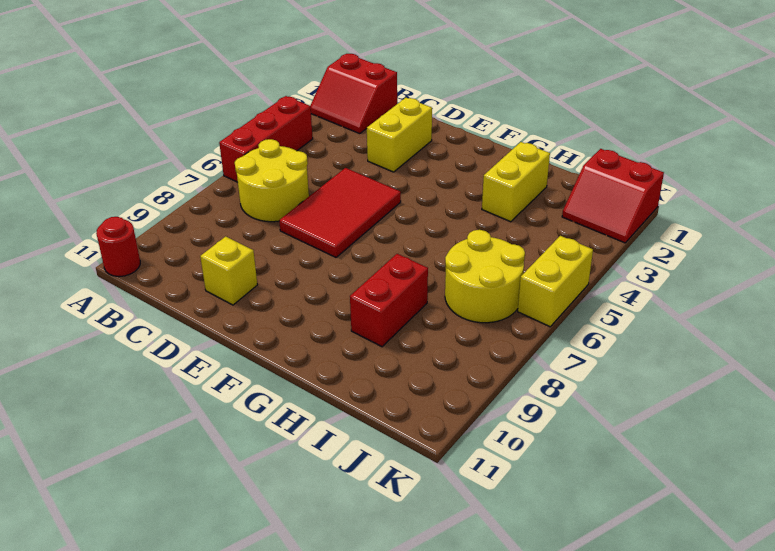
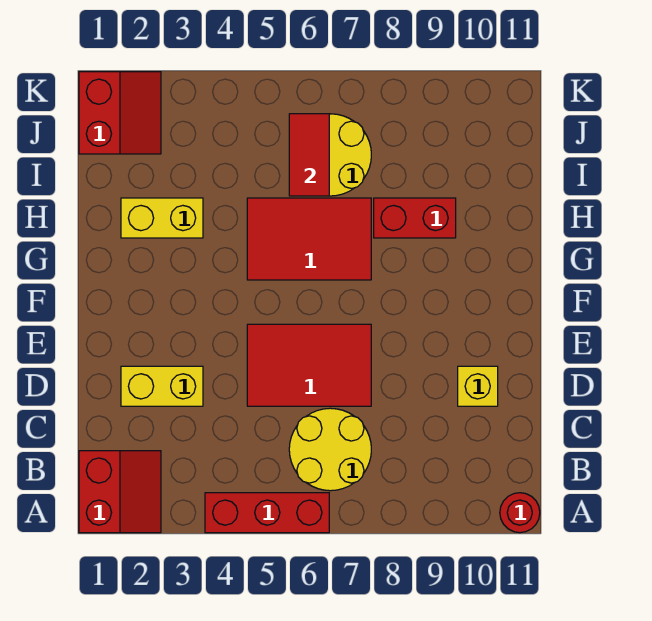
none -> red 2x3 tile [247,198,371,280]
none -> red 1x2 tile [289,114,329,196]
yellow 1x2 brick [518,236,593,327] -> none

